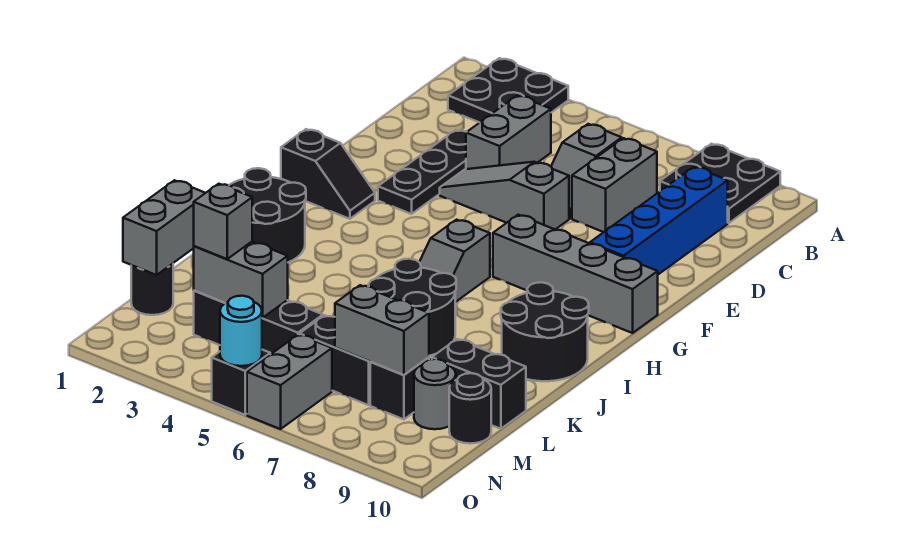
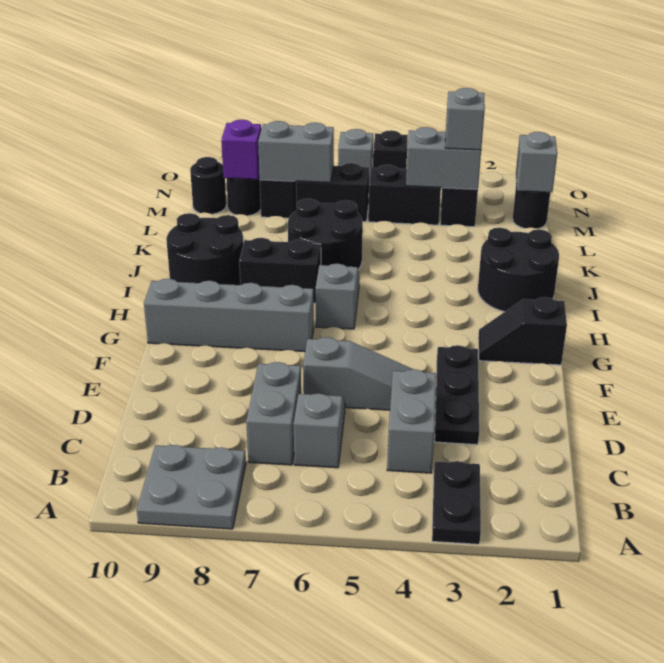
black 2x2 plate [448,58,568,123] -> black 1x2 plate [432,461,481,544]
black 2x2 plate [660,144,780,223] -> grey 2x2 plate [137,445,246,529]
blue 1x4 brick [590,167,728,274] -> none
grey 1x2 brick [123,180,205,275] -> grey 1x1 brick [516,132,557,192]
black 1x2 brick [432,339,526,429] -> black 1x2 brick moved to [239,238,321,303]
grey 1x1 round brick [414,359,456,429] -> black 1x1 round brick [226,174,261,216]
none -> purple 1x1 brick [221,120,261,179]
grey 1x2 brick [247,334,332,429] -> grey 1x1 brick [338,129,373,182]
cyan 1x1 round brick [220,296,262,366] -> none

